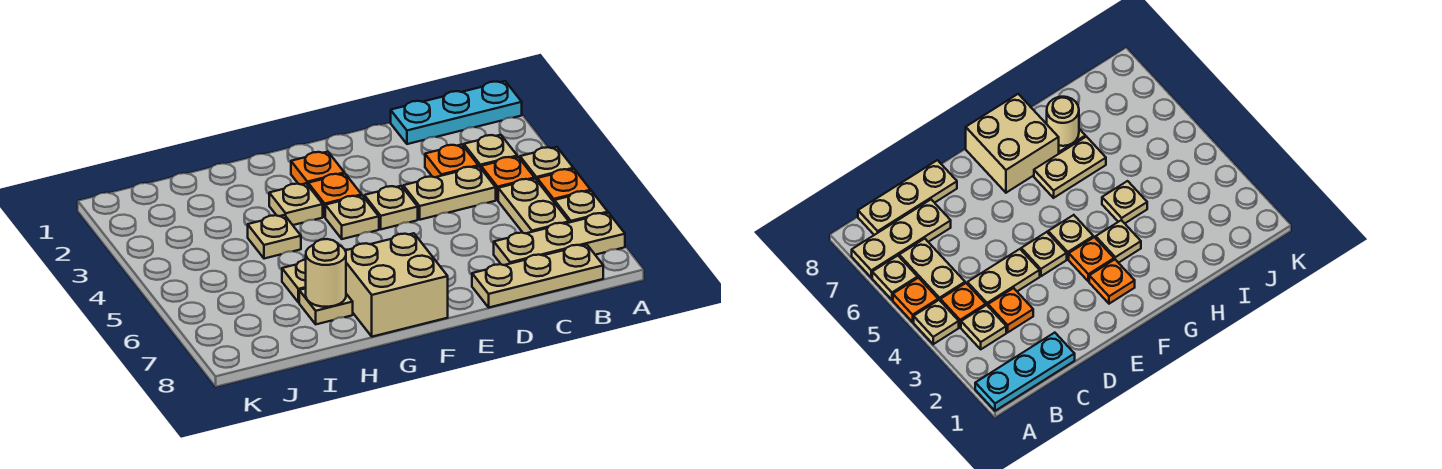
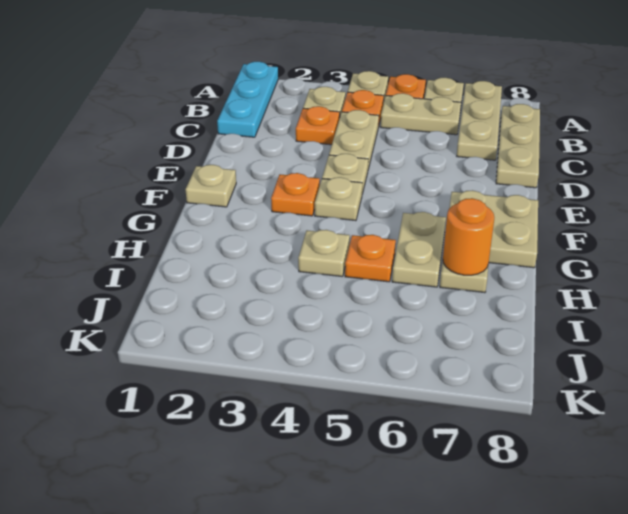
orange 1x1 plate [291,152,344,185] -> orange 1x1 plate moved to [345,235,396,282]
tan 2x2 brick [345,233,448,337] -> tan 2x2 plate [449,190,538,268]
tan 1x1 plate [269,183,323,225] -> tan 1x1 plate moved to [185,165,236,207]
tan 1x1 round brick [306,239,346,307] -> orange 1x1 round brick [443,198,494,275]

